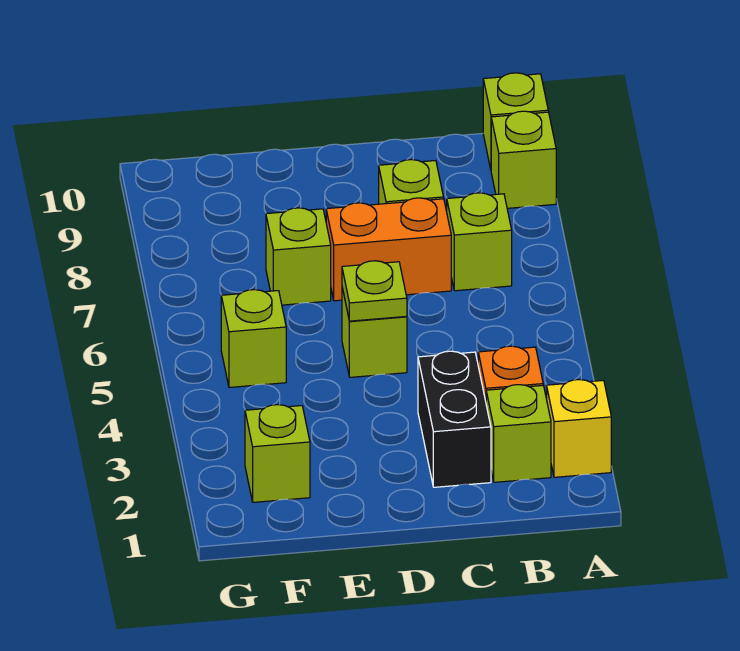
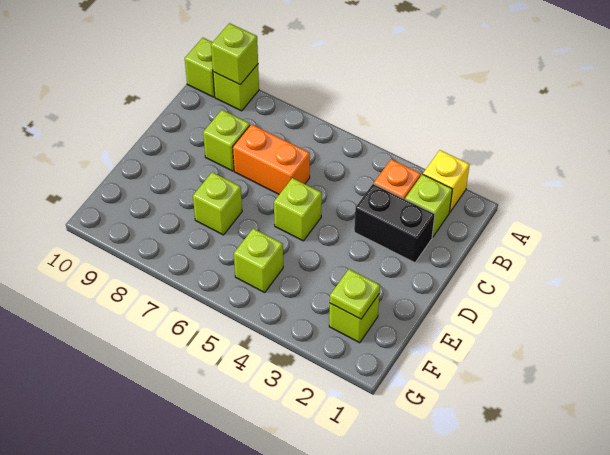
lime 1x1 brick [447,193,512,291] -> lime 1x1 brick moved to [211,23,258,85]
orange 1x2 brick [326,198,451,301] -> orange 1x2 brick turned to [233,124,310,194]
lime 1x1 plate [342,261,407,321] -> lime 1x1 plate moved to [330,269,380,319]

